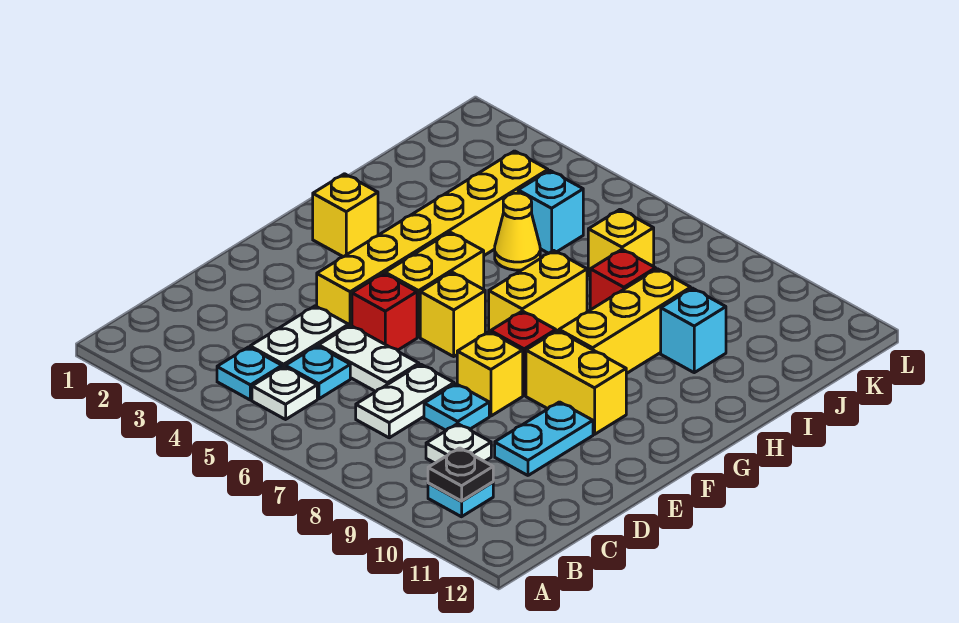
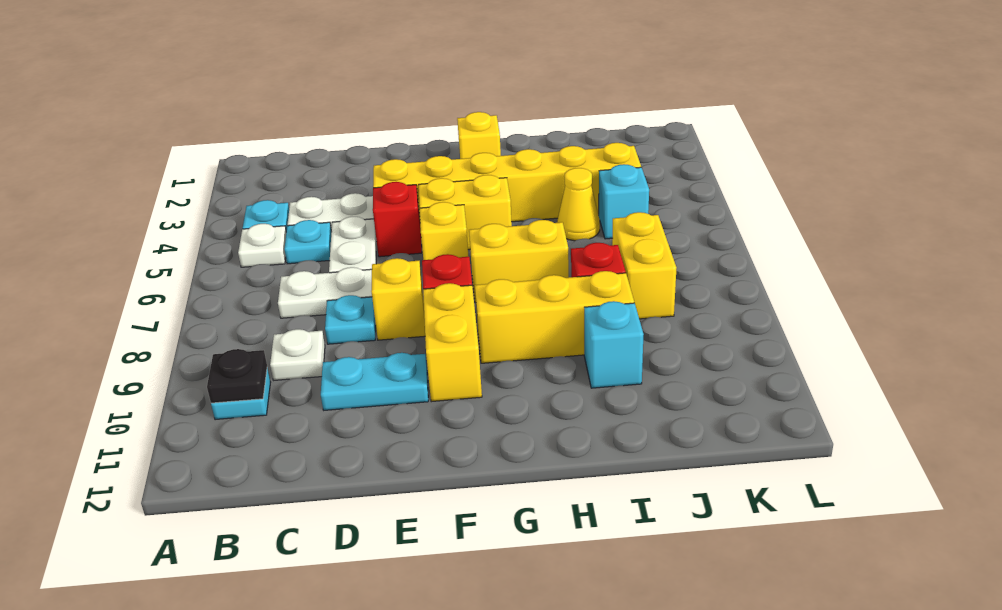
yellow 1x1 brick [588,209,654,276] -> yellow 1x2 brick [612,212,676,319]

